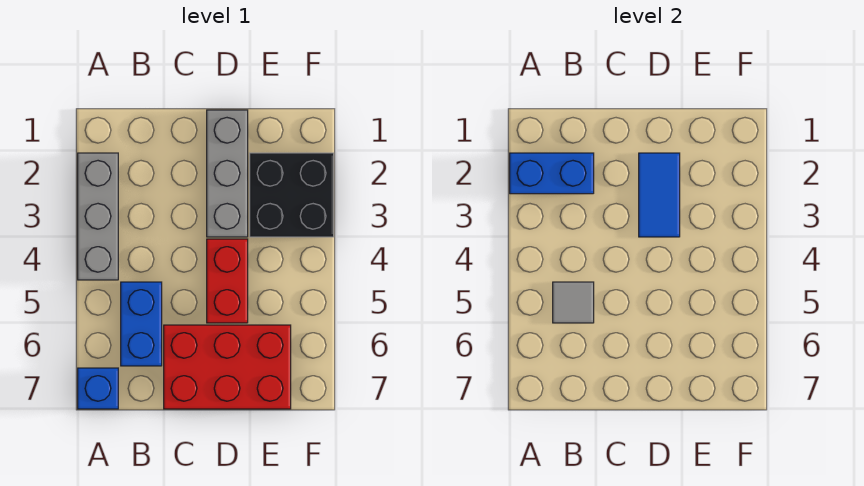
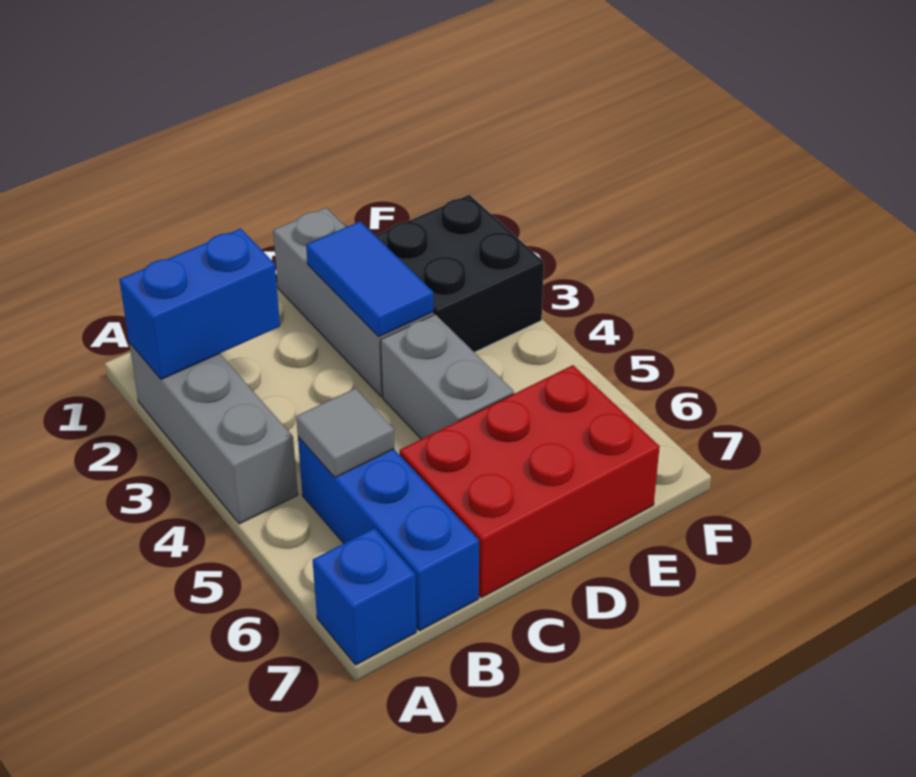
blue 1x2 brick [121,282,162,366] -> blue 1x3 brick [298,437,479,631]
red 1x2 brick [207,239,248,323] -> grey 1x2 brick [381,314,514,439]

